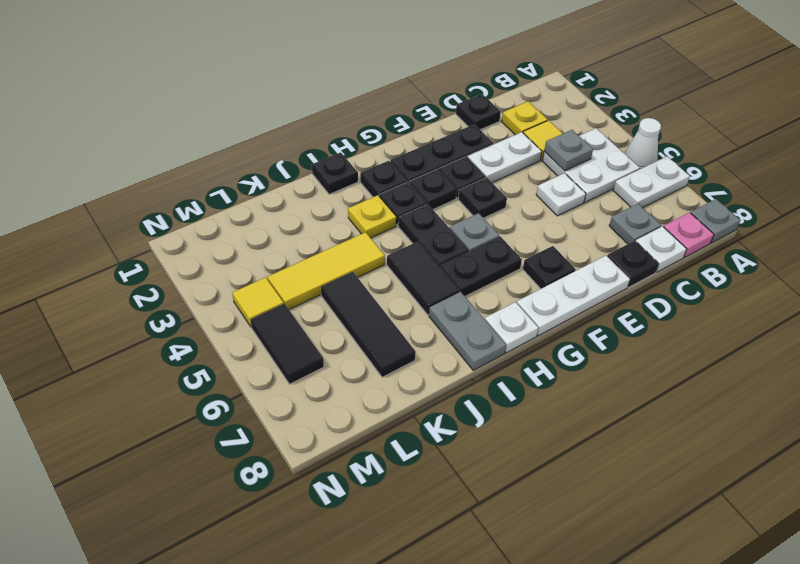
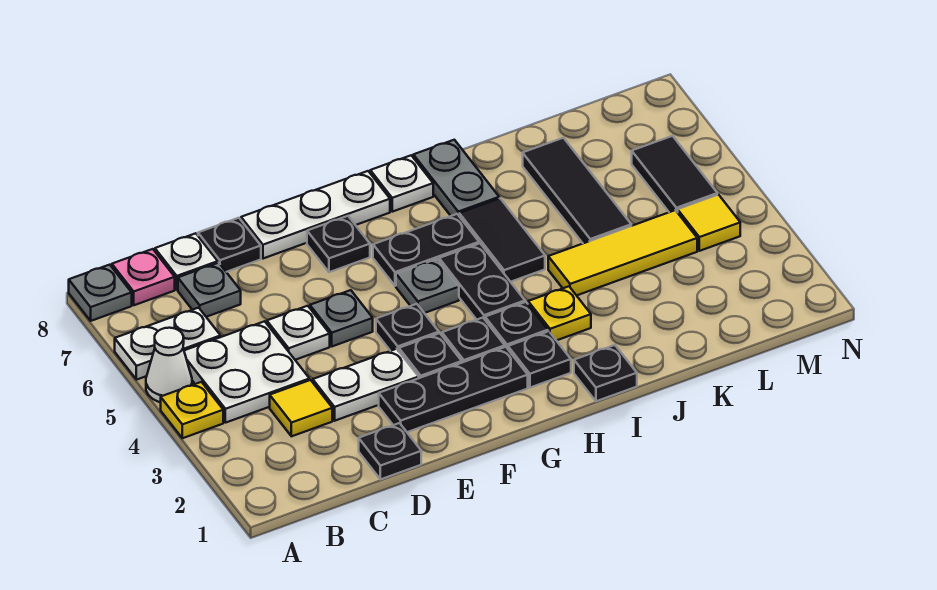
yellow 1x1 plate [502,101,548,135] -> yellow 1x1 plate moved to [161,382,223,438]
grey 1x1 plate [544,130,593,171] -> grey 1x1 plate moved to [310,290,373,346]

